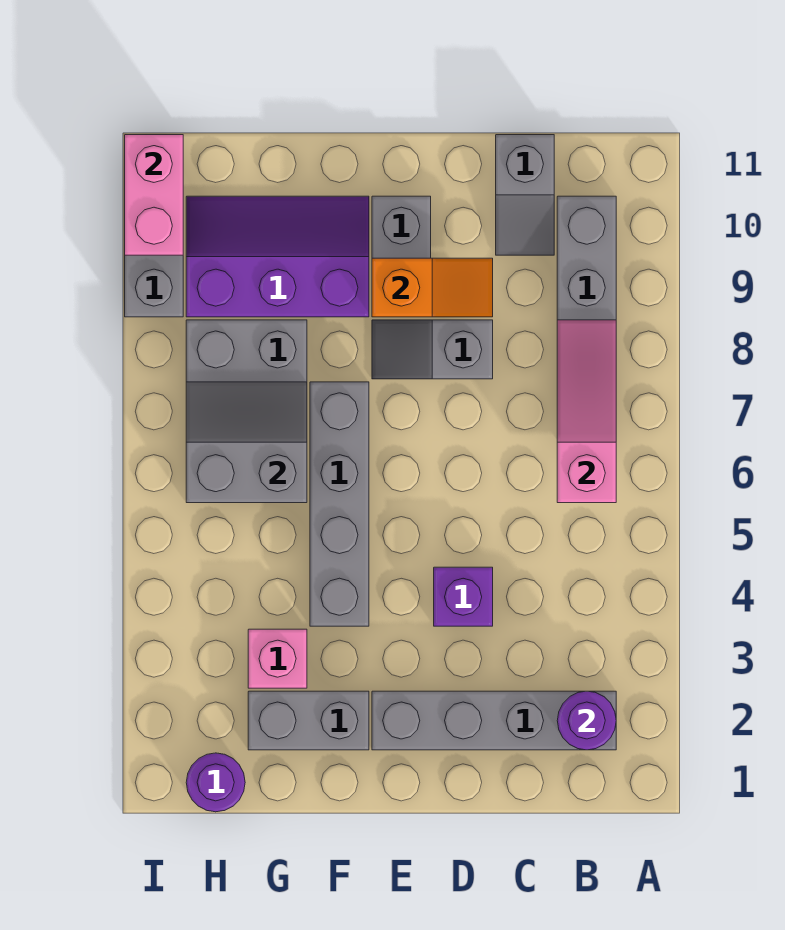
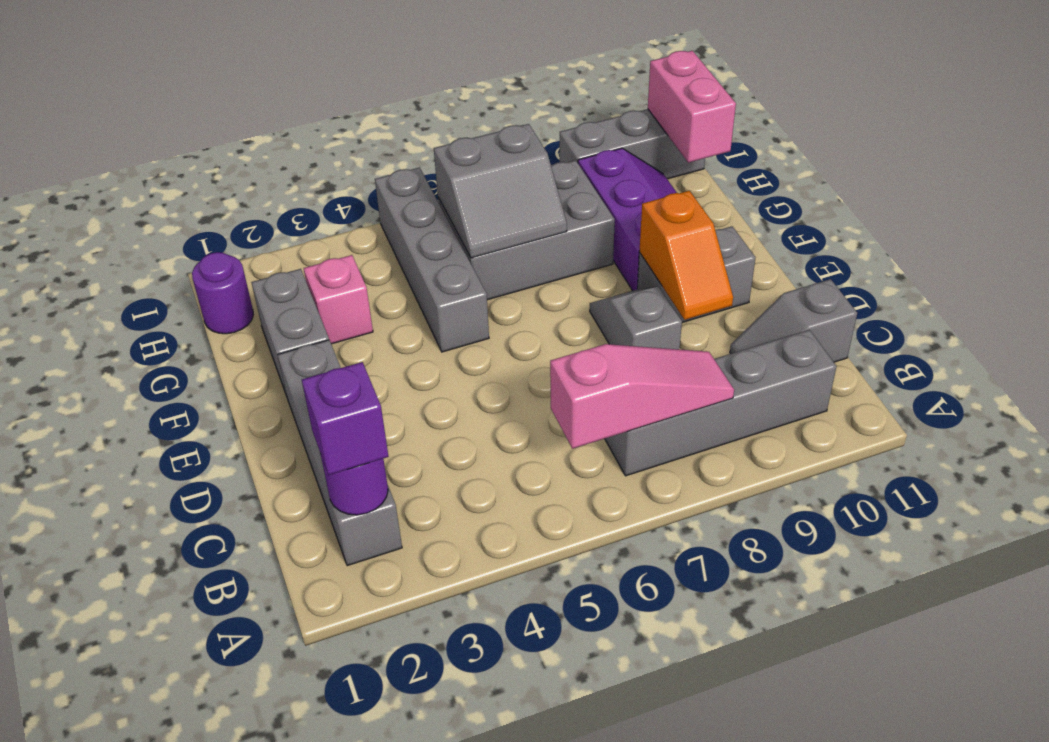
purple 1x1 brick [434,567,493,626] -> purple 1x1 brick moved to [302,362,389,475]
grey 1x4 brick [310,382,369,626] -> grey 1x4 brick turned to [375,167,489,352]
grey 2x2 slope [186,382,307,503] -> grey 2x2 slope turned to [434,124,567,258]
pink 1x2 brick [125,135,183,255] -> pink 1x2 brick turned to [648,51,736,163]

